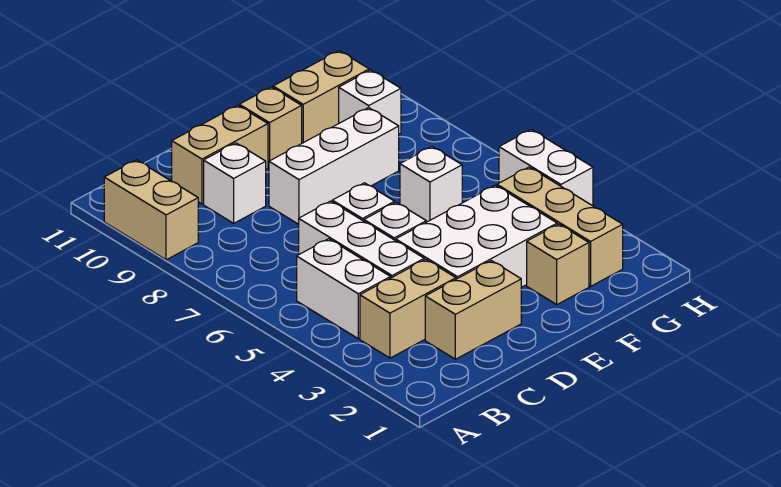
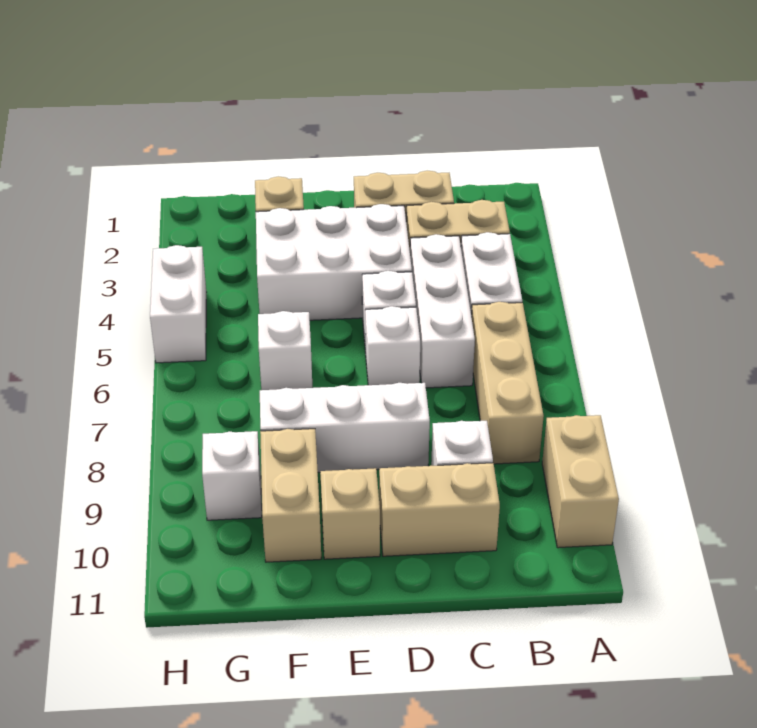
tan 1x2 brick [273,51,369,143] -> tan 1x2 brick turned to [260,429,321,562]
tan 1x3 brick [497,167,623,286] -> tan 1x3 brick moved to [471,302,544,464]

